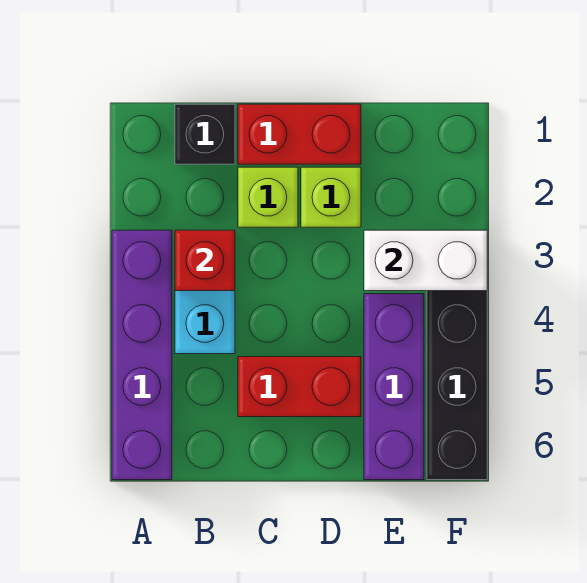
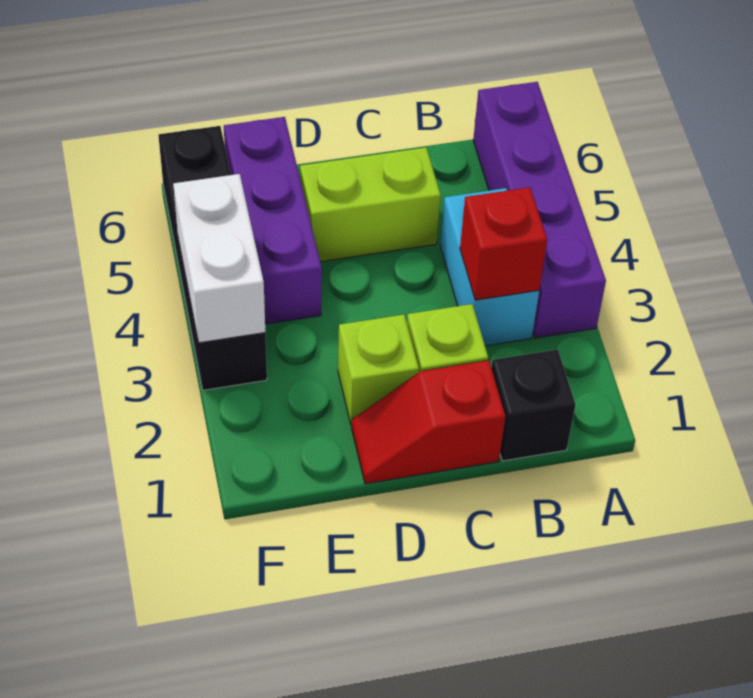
red 1x2 brick [238,104,361,164] -> red 1x2 slope [352,360,505,484]
red 1x2 brick [238,357,361,417] -> lime 1x2 brick [300,148,441,262]
white 1x2 brick [364,230,487,291] -> white 1x2 brick turned to [173,174,265,343]

